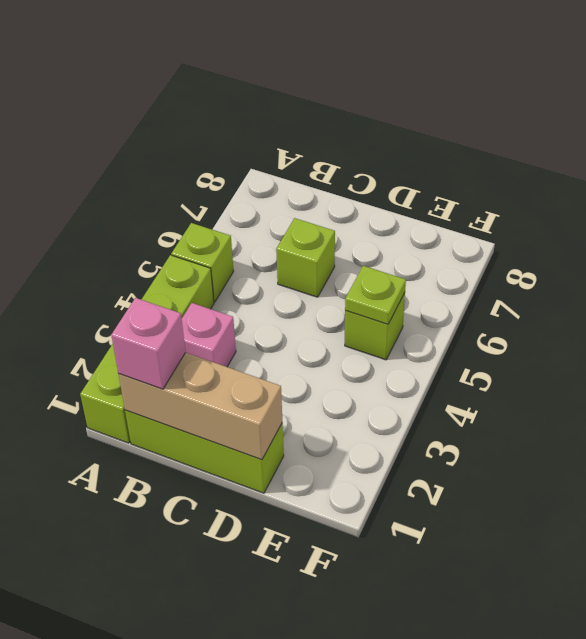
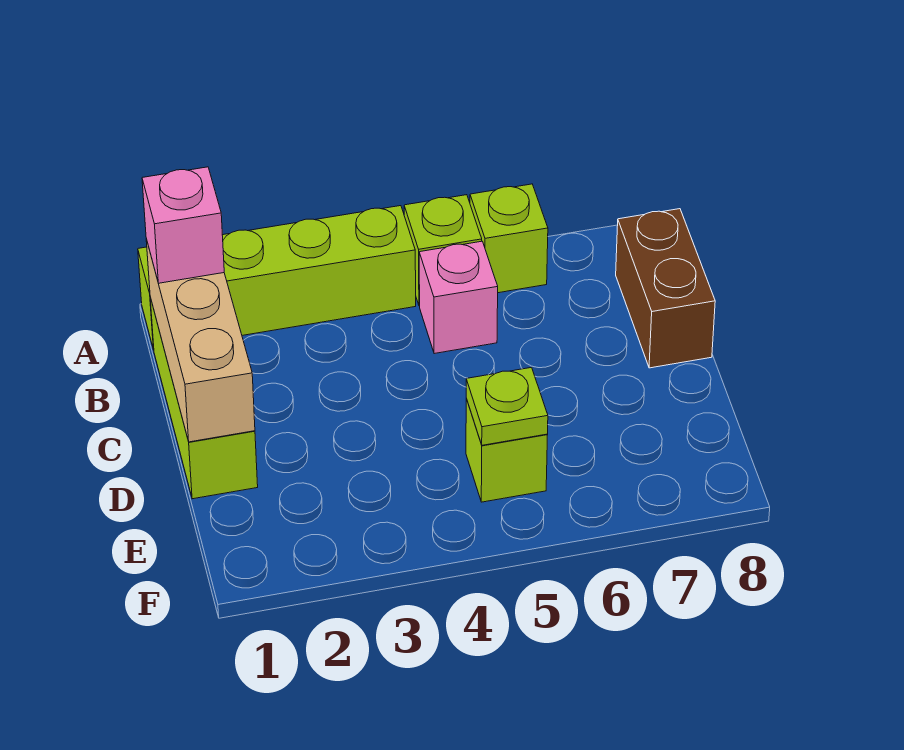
pink 1x1 brick [182,303,236,367] -> pink 1x1 brick moved to [419,241,498,354]
none -> brown 1x2 brick [616,209,715,368]
lime 1x1 brick [276,218,335,297] -> lime 1x1 brick moved to [470,184,548,293]

